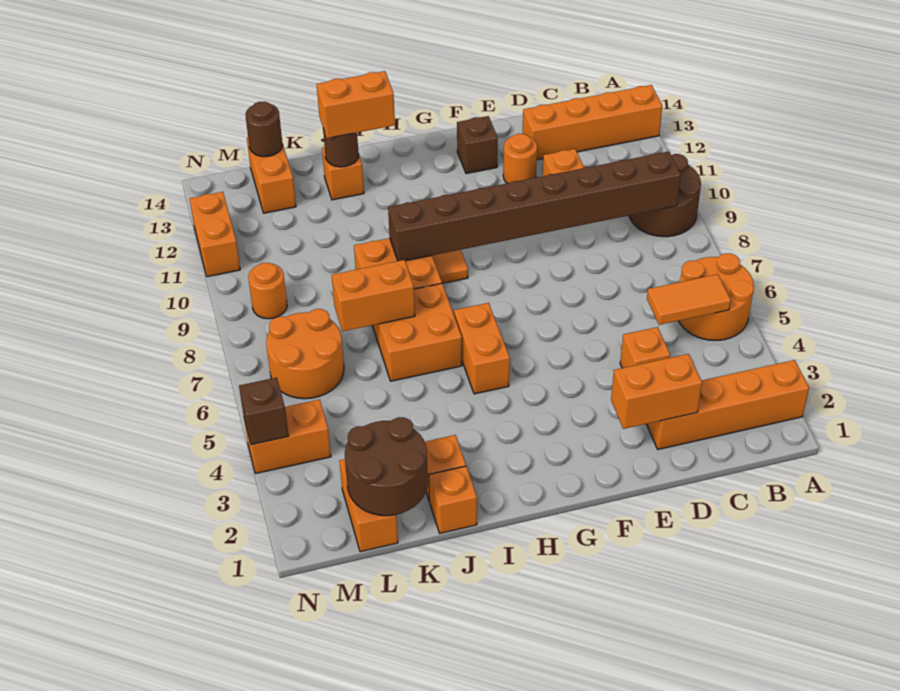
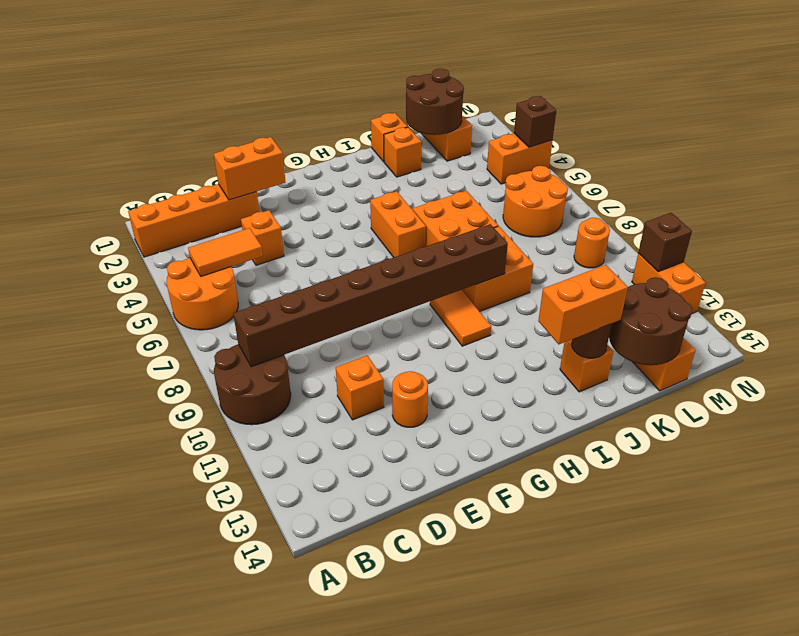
orange 1x4 brick [523,85,662,160] -> none
brown 1x1 brick [457,116,498,174] -> brown 1x1 brick moved to [638,213,692,272]
orange 1x2 brick [332,260,415,331] -> none
brown 1x1 round brick [245,102,283,157] -> brown 2x2 round brick [609,277,692,365]

